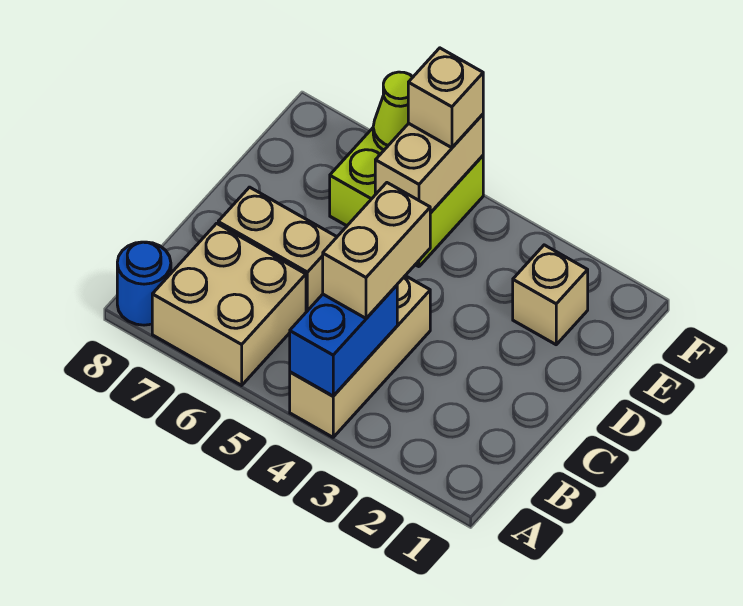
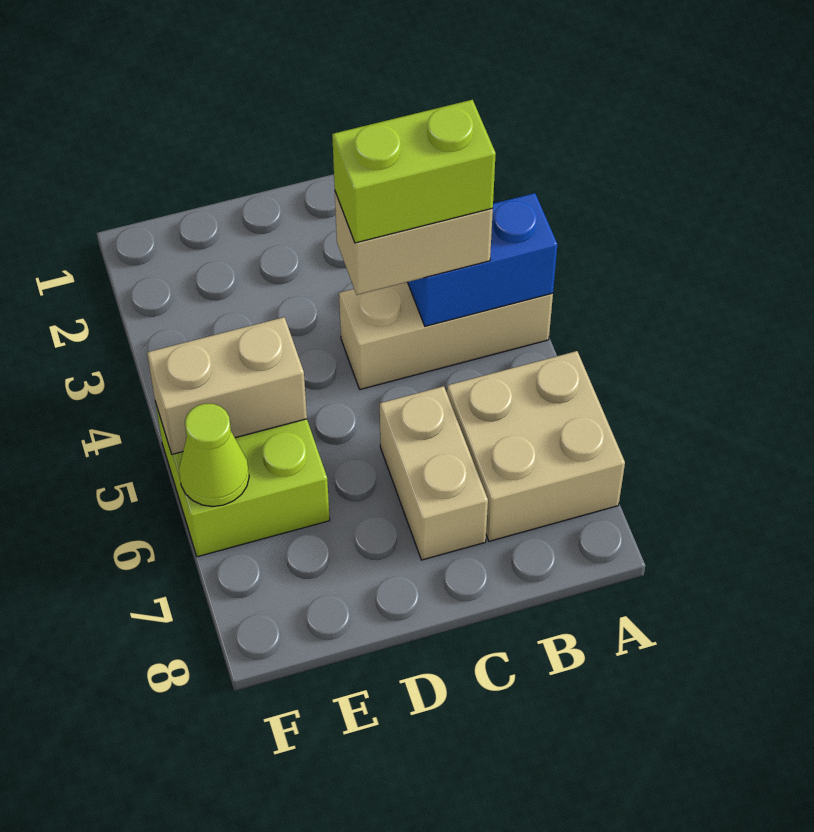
blue 1x1 round brick [117,242,171,325] -> none
none -> lime 1x2 brick [332,100,496,243]
tan 1x1 brick [513,245,588,345] -> none
tan 1x1 brick [408,48,483,148] -> none

